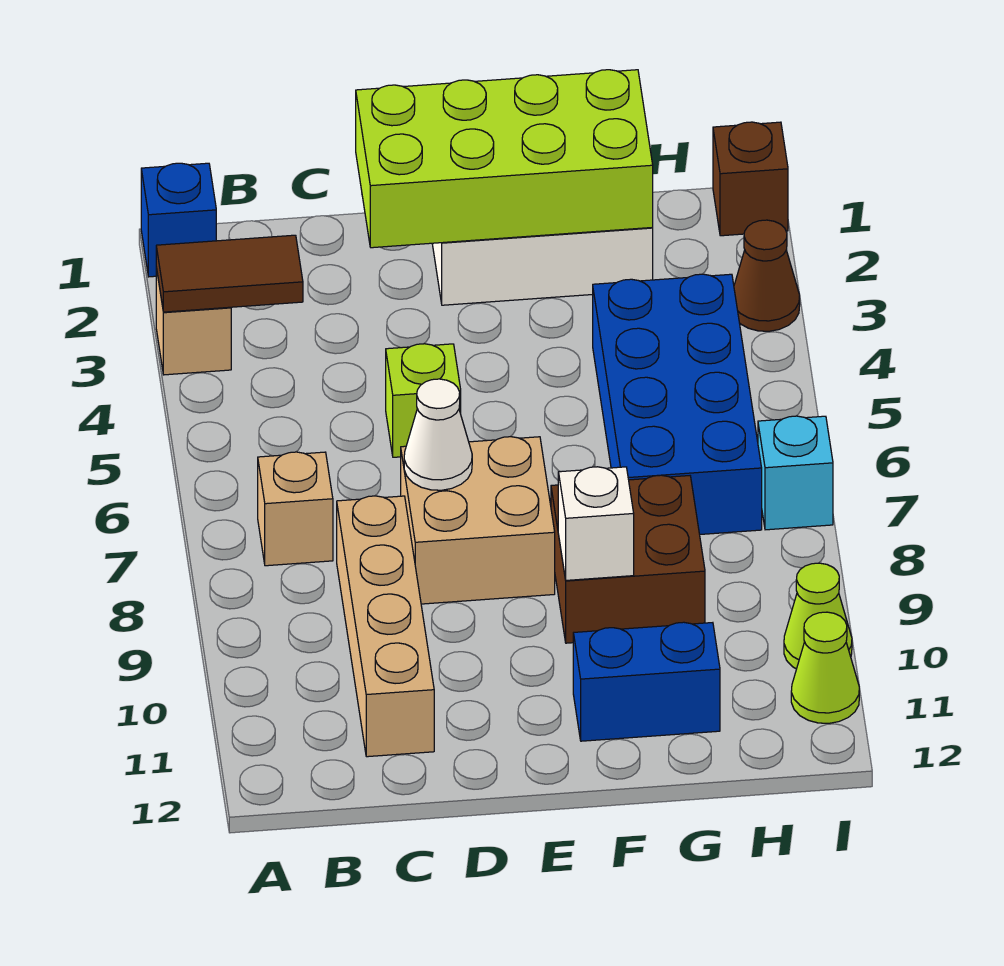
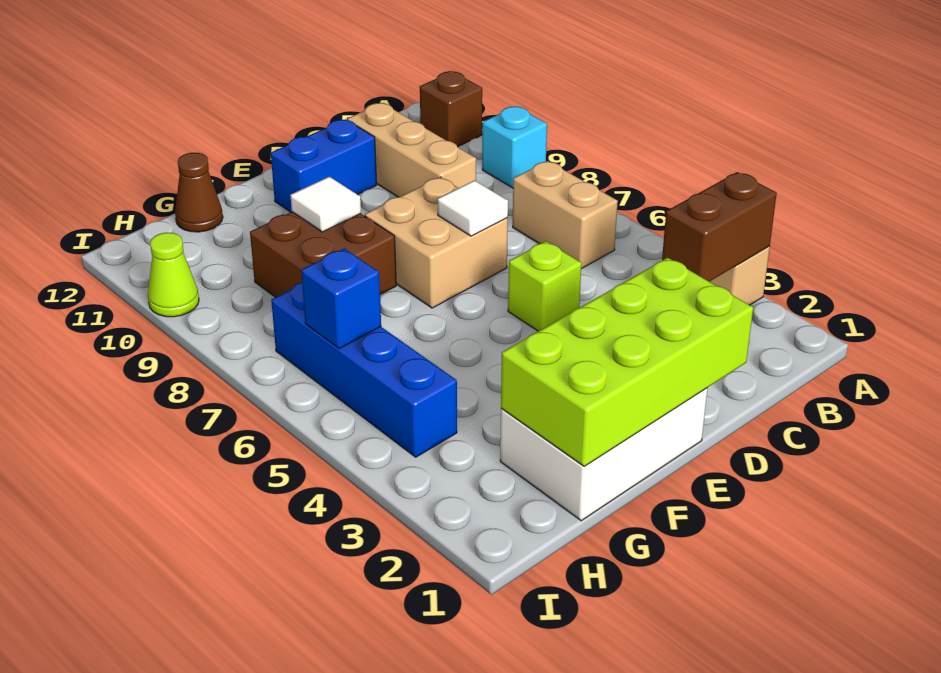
blue 1x1 brick [141,163,216,277] -> blue 1x1 brick moved to [301,248,381,349]
brown 1x2 tile [156,235,303,312] -> brown 1x2 brick [662,172,777,282]
tan 1x1 brick [258,452,333,566] -> tan 1x2 brick [513,161,618,269]
tan 1x4 brick [337,496,434,757] -> tan 1x3 brick [347,103,476,197]
white 1x1 cone [404,379,472,490] -> white 1x1 tile [438,180,508,236]
white 1x1 brick [558,467,634,580] -> white 1x1 tile [290,177,361,232]
blue 1x2 brick [573,622,720,741] -> blue 1x2 brick moved to [271,119,377,212]
blue 2x4 brick [593,274,762,534] -> blue 1x4 brick [271,282,457,457]
brown 1x1 brick [713,122,788,236] -> brown 1x1 brick moved to [420,71,482,147]
brown 1x1 cone [734,220,800,331] -> brown 1x1 cone moved to [175,153,223,232]
cyan 1x1 brick [758,416,833,530] -> cyan 1x1 brick moved to [482,106,547,188]
lime 1x1 cone [791,612,859,723] -> none

